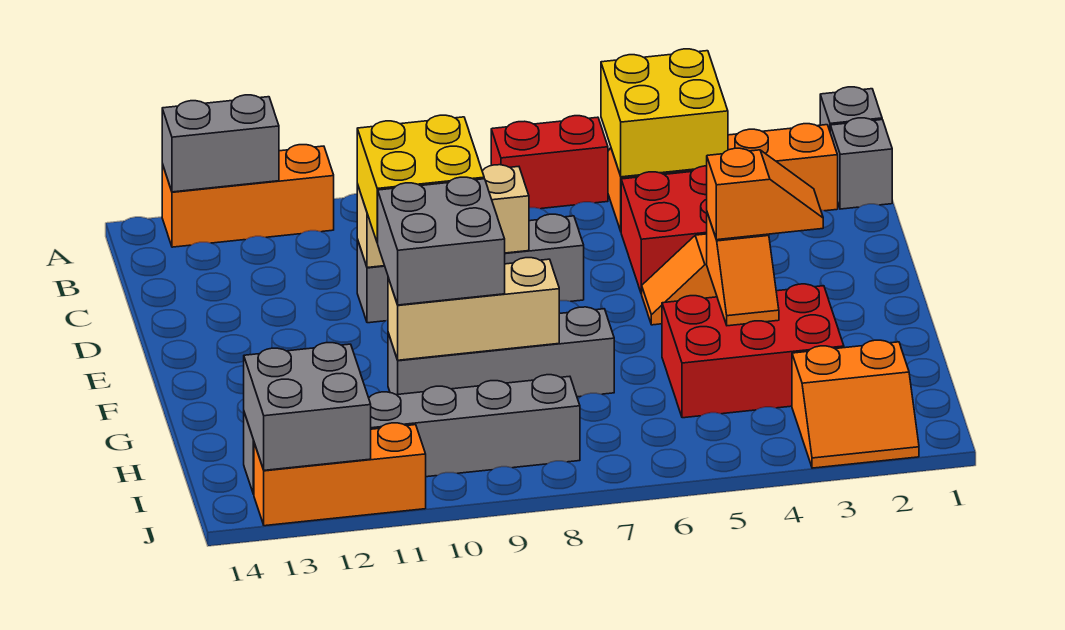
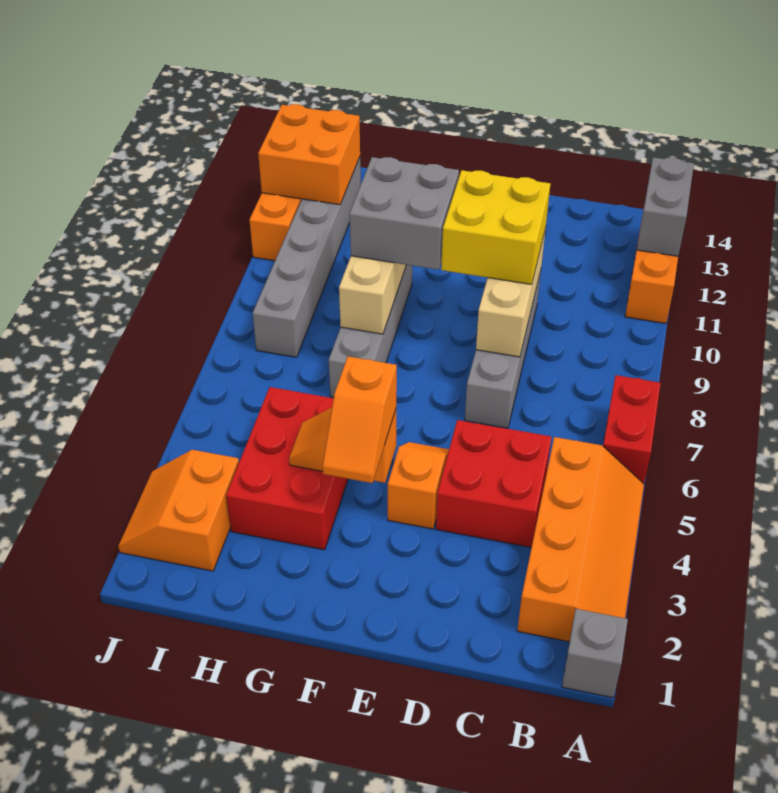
yellow 2x2 brick [601,49,728,177] -> none
grey 1x1 brick [830,118,892,209] -> none
grey 2x2 brick [244,343,371,470] -> orange 2x2 brick [258,104,360,205]

